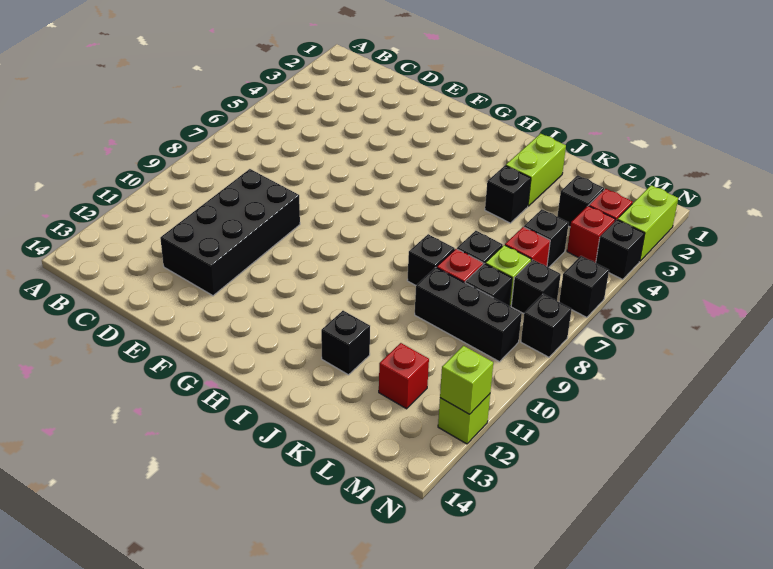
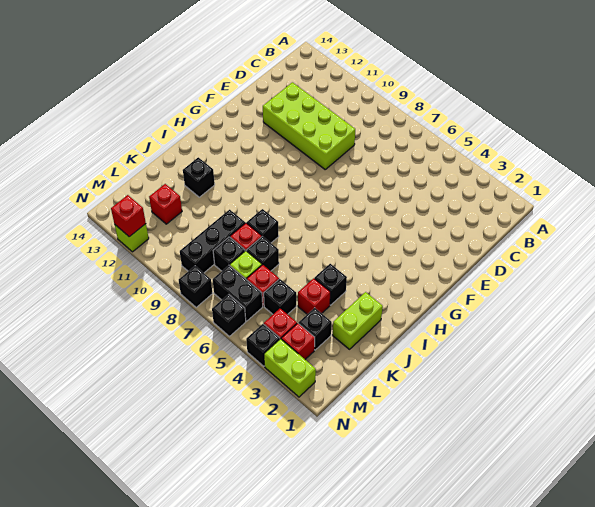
black 2x4 brick [160,169,300,296] -> lime 2x4 brick [263,82,355,169]
lime 1x2 brick [506,134,566,206] -> lime 1x2 brick turned to [333,292,383,349]
none -> red 1x1 brick [298,278,330,314]
black 1x1 brick [511,260,561,314] -> black 1x2 brick [213,265,263,321]
lime 1x1 brick [440,346,493,414] -> red 1x1 brick [111,195,146,237]

